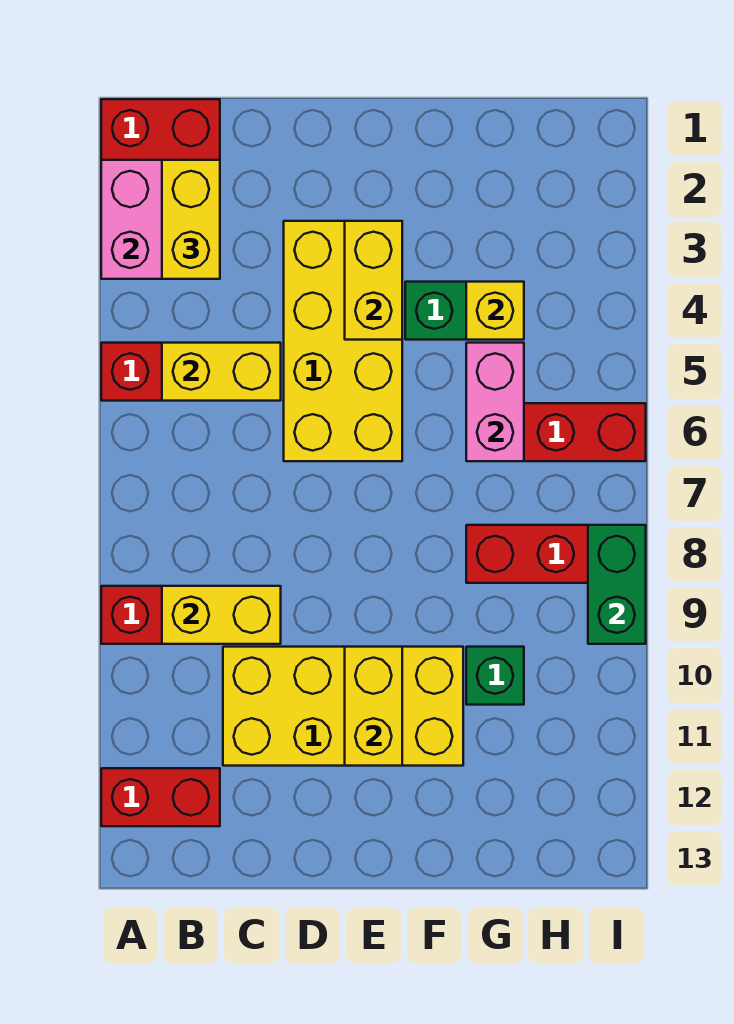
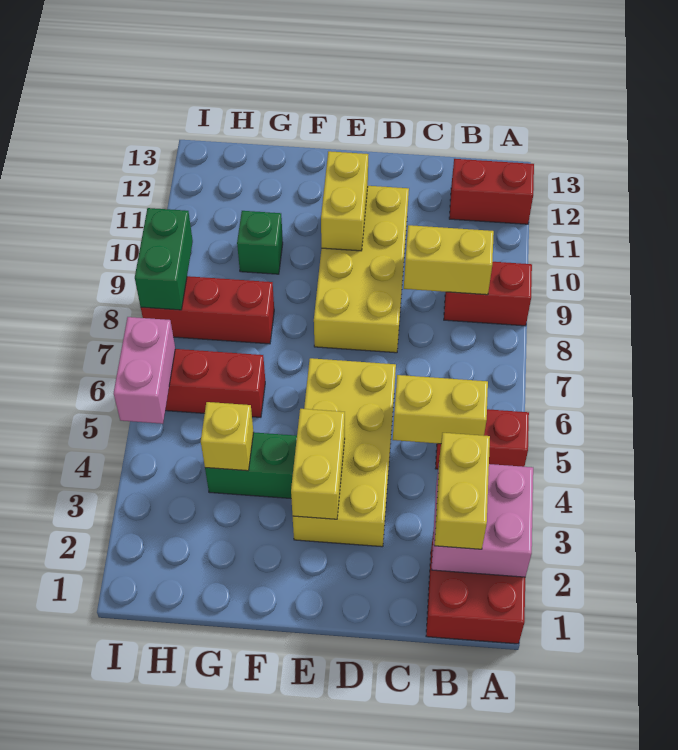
yellow 2x4 brick [223,647,463,766] -> yellow 2x4 brick turned to [314,186,409,353]
pink 1x2 brick [466,343,524,461] -> pink 1x2 brick moved to [114,317,175,424]

